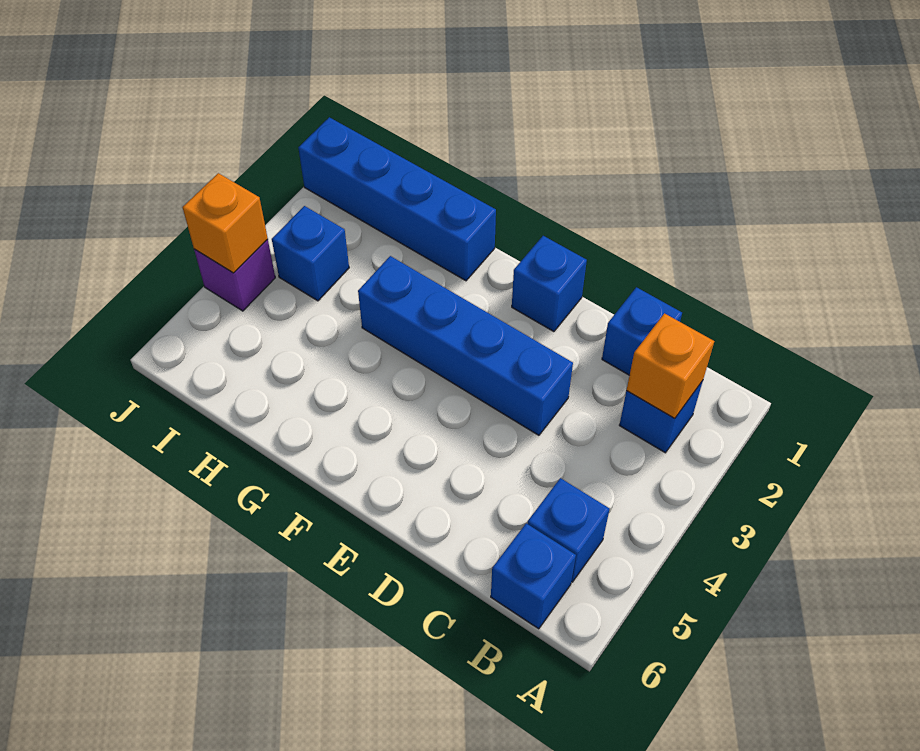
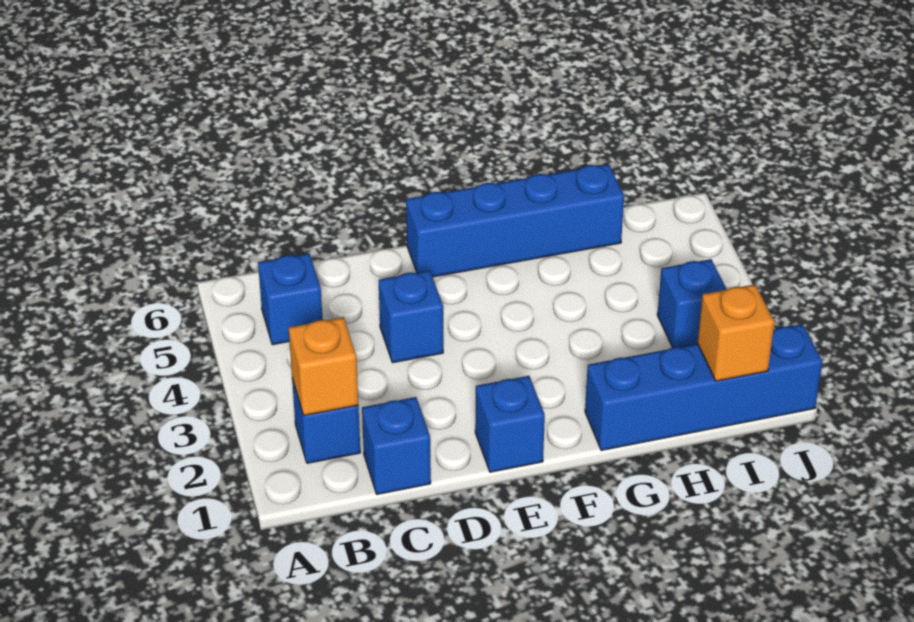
blue 1x1 brick [491,523,576,629] -> blue 1x1 brick moved to [379,271,443,363]
blue 1x4 brick [358,256,573,435] -> blue 1x4 brick moved to [406,164,624,277]
purple 1x1 brick [194,239,275,311] -> none
orange 1x1 brick [183,173,268,273] -> orange 1x1 brick moved to [698,284,774,381]

